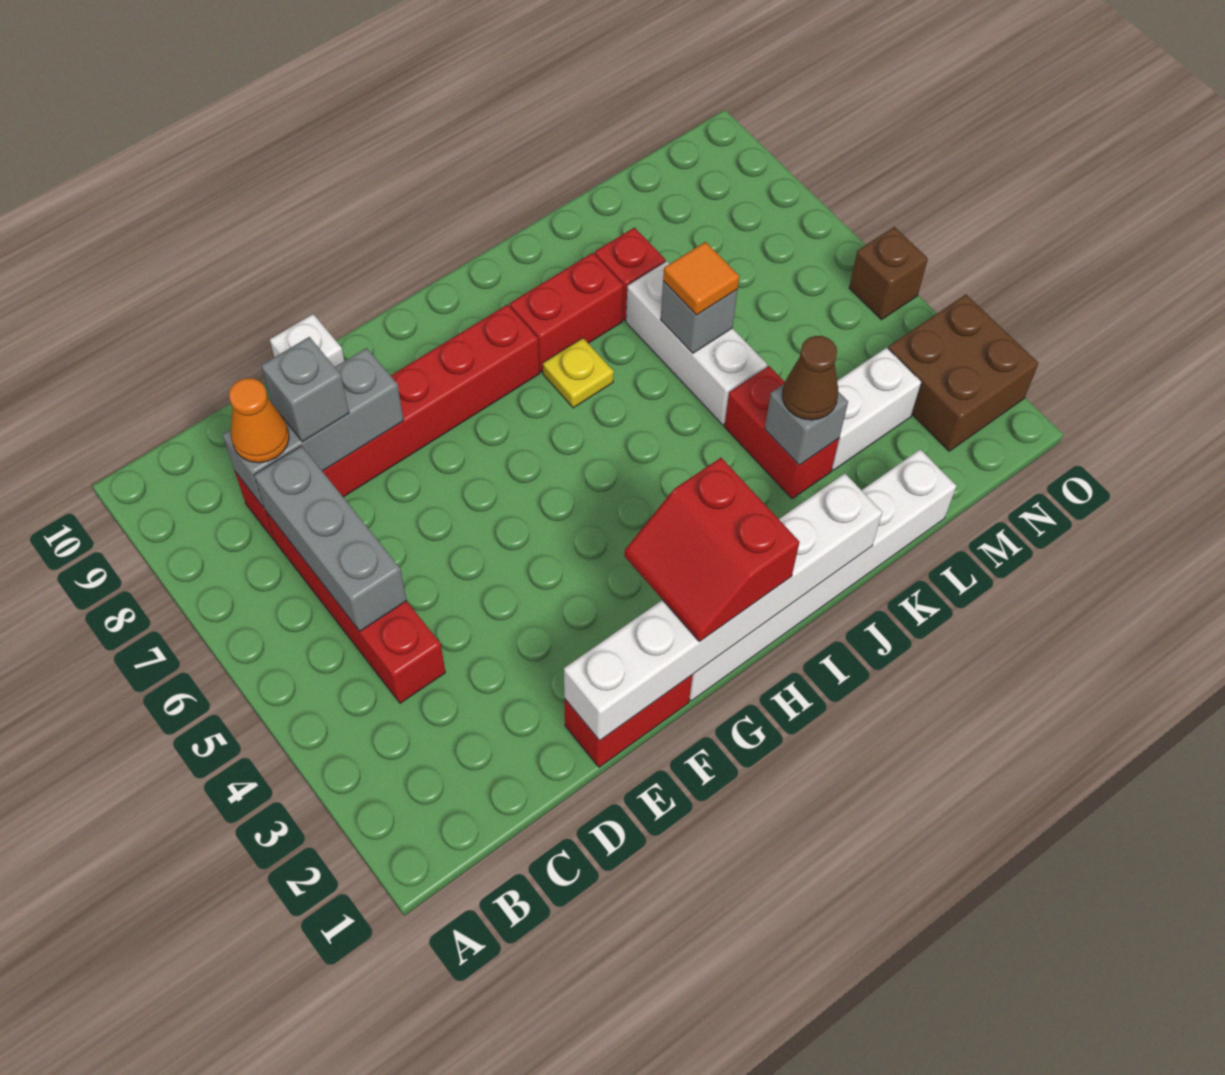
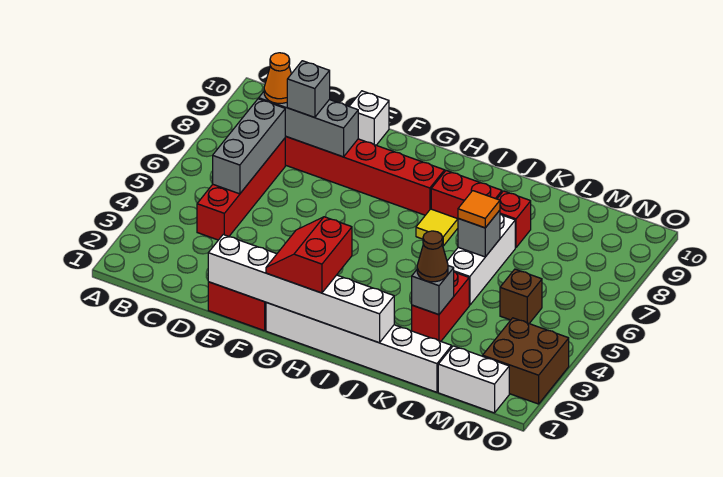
yellow 1x1 plate [543,338,614,408] -> yellow 1x1 tile [416,209,458,246]
white 1x2 brick [832,348,922,470] -> white 1x2 brick moved to [438,346,509,413]
brown 1x1 brick [849,227,928,320] -> brown 1x1 brick moved to [500,269,542,323]

